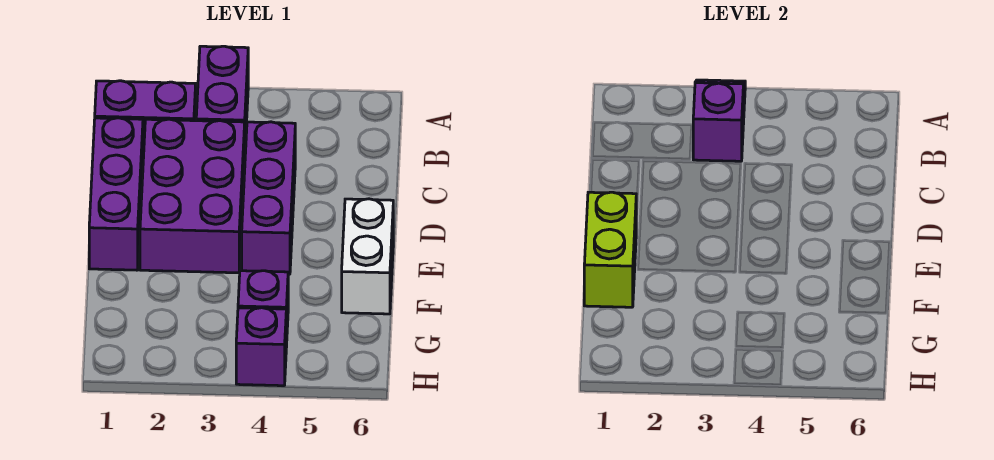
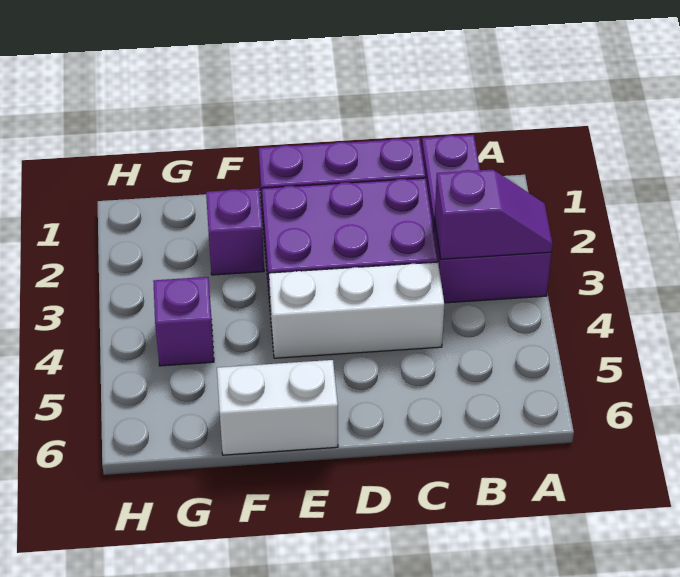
purple 1x3 brick [242,122,295,274] -> white 1x3 brick [269,262,444,358]
lime 1x2 brick [584,192,636,307] -> none
purple 1x1 brick [236,308,286,386] -> purple 1x1 brick moved to [206,188,264,275]

